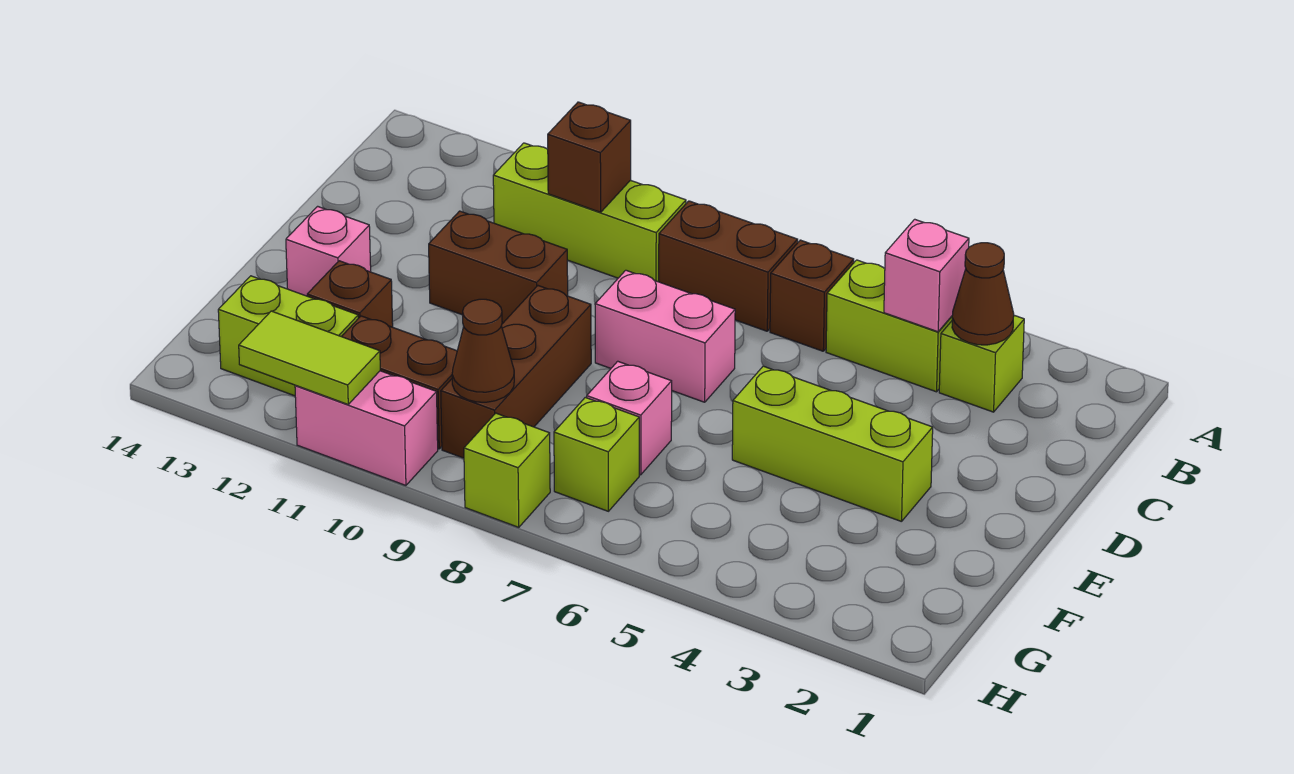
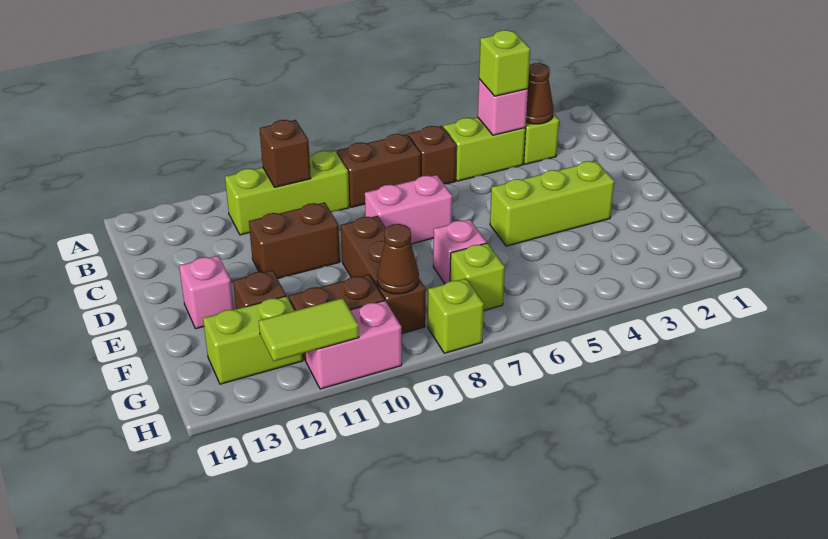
none -> lime 1x1 brick [479,30,530,96]

